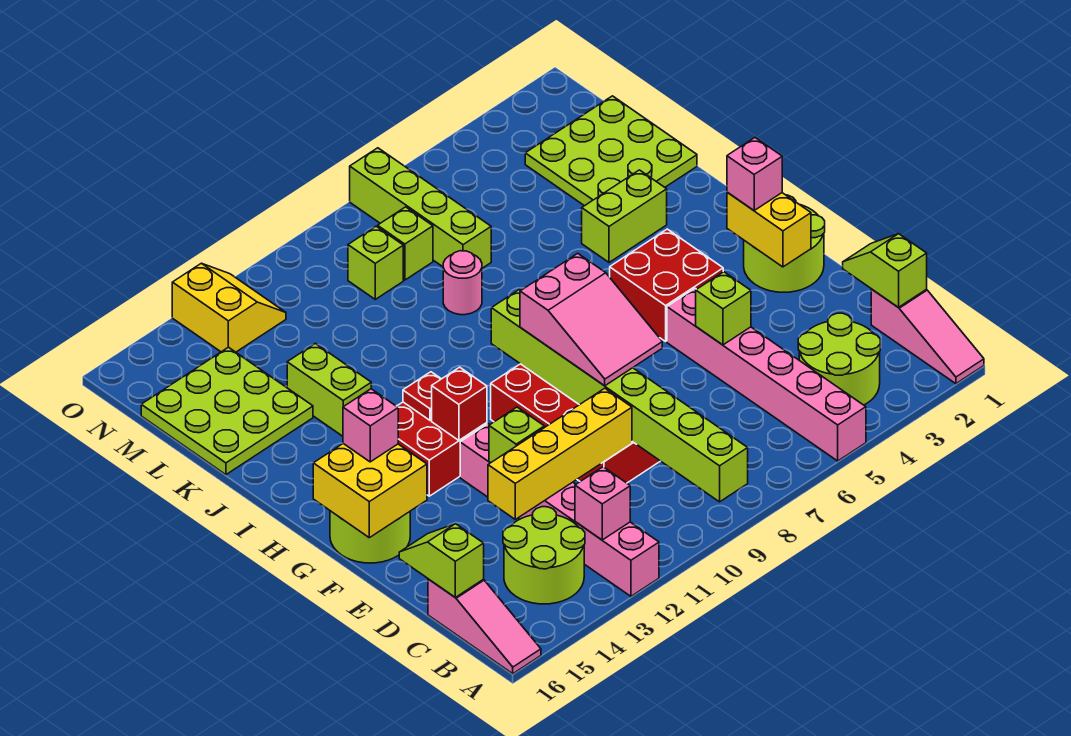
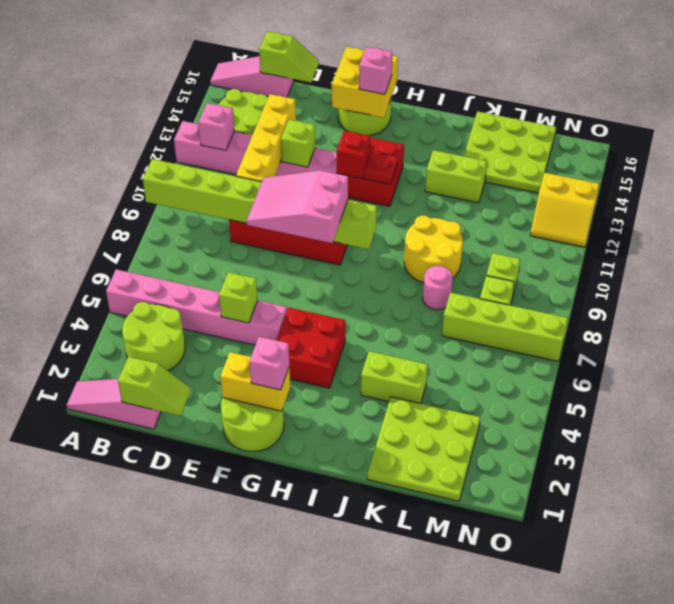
lime 1x2 brick [582,170,667,262] -> lime 1x2 brick turned to [361,351,428,403]
none -> yellow 2x2 round brick [404,216,463,283]

